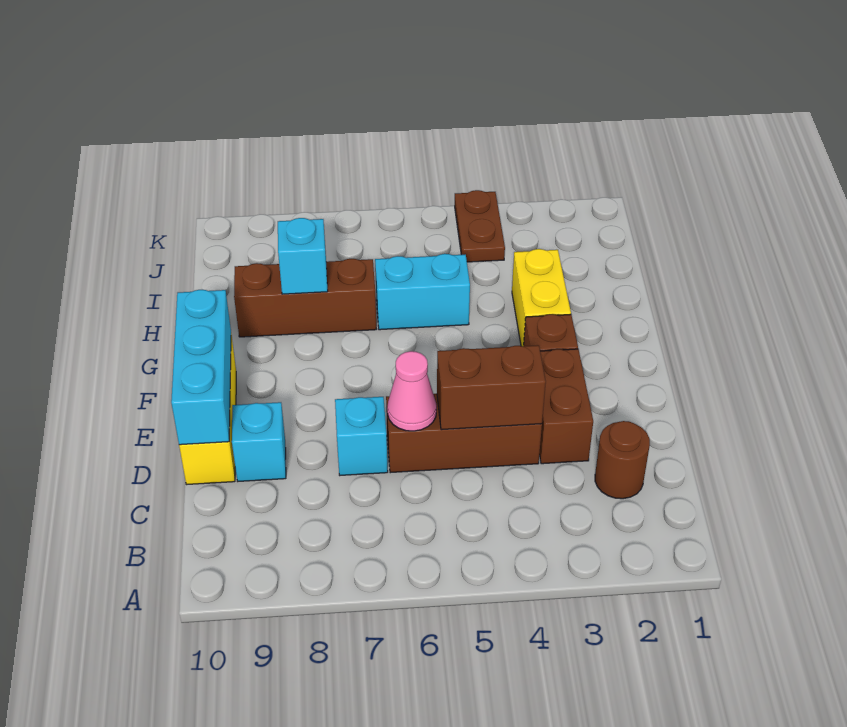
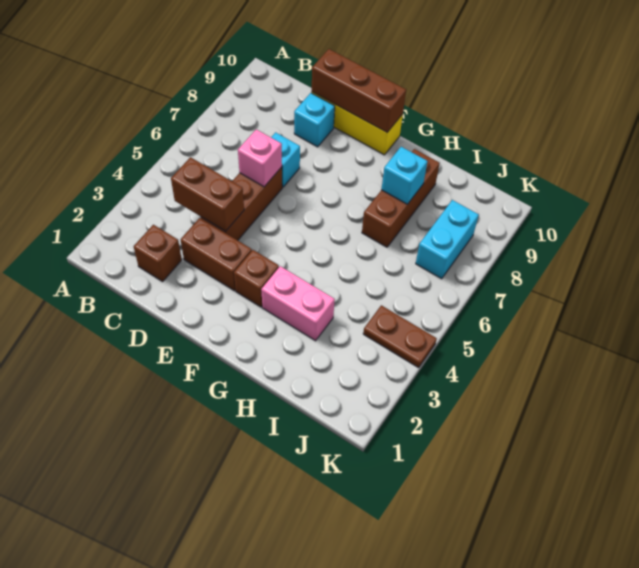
brown 1x1 round brick [595,421,650,499] -> brown 1x1 brick [134,225,182,282]
brown 1x2 brick [437,345,546,430] -> brown 1x2 brick turned to [171,157,244,231]
pink 1x1 cone [387,351,437,431] -> pink 1x1 brick [238,129,282,187]
cyan 1x3 brick [171,290,231,445] -> brown 1x3 brick [312,49,406,132]
yellow 1x2 brick [512,249,571,346] -> pink 1x2 brick [261,266,335,341]
cyan 1x2 brick [375,254,470,330] -> cyan 1x2 brick moved to [416,200,479,279]

